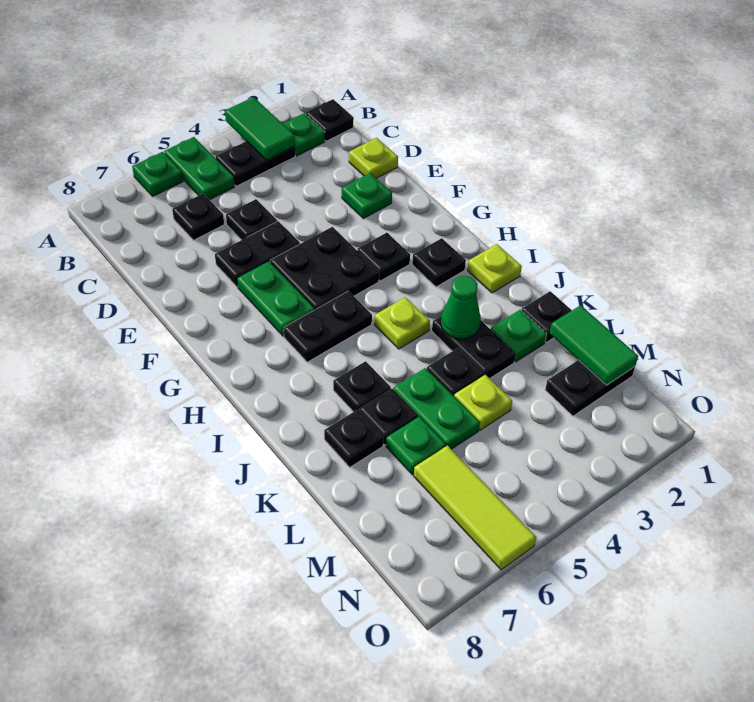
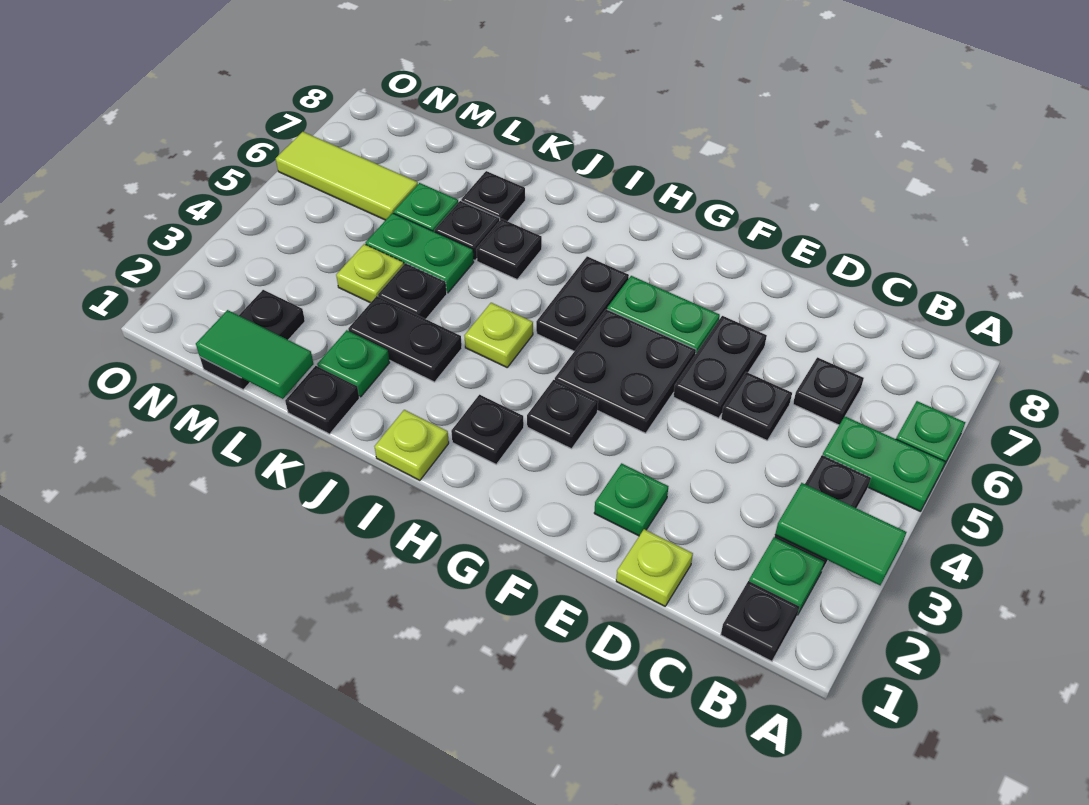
green 1x1 cone [441,276,481,339] -> none

